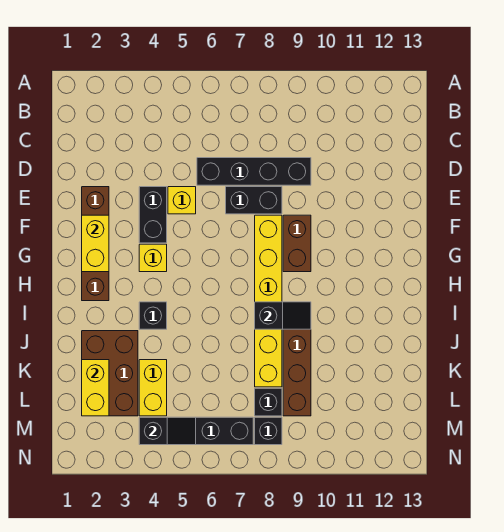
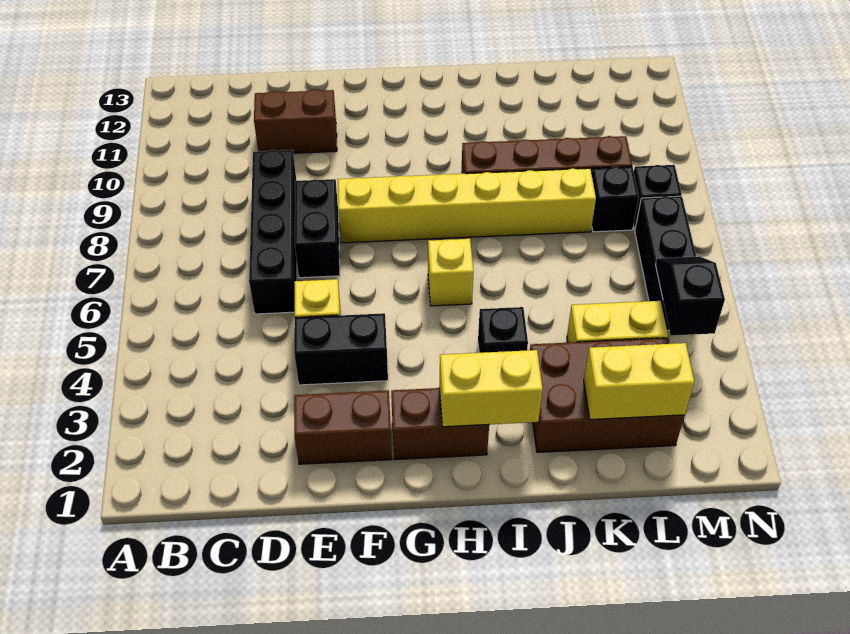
yellow 1x2 brick [82,215,109,272] -> yellow 1x2 brick moved to [439,350,543,427]
brown 1x2 brick [283,215,311,272] -> brown 1x2 brick moved to [254,90,337,153]
yellow 1x1 brick [139,244,167,272] -> yellow 1x1 brick moved to [428,239,474,306]
black 1x2 slope [255,302,311,329] -> none

